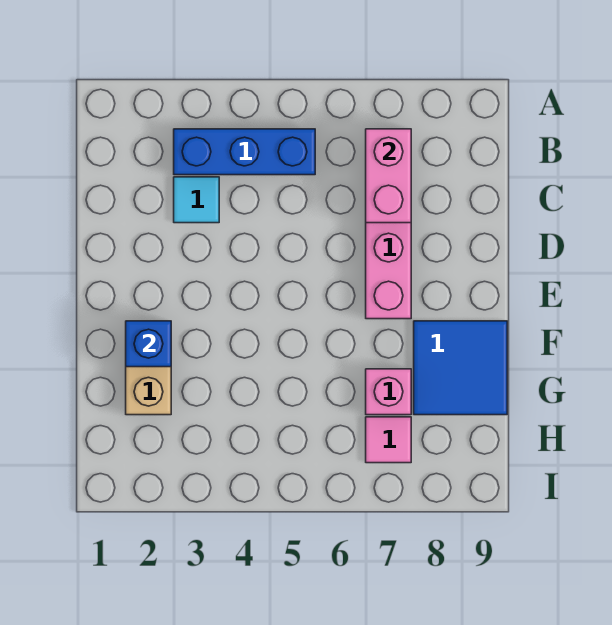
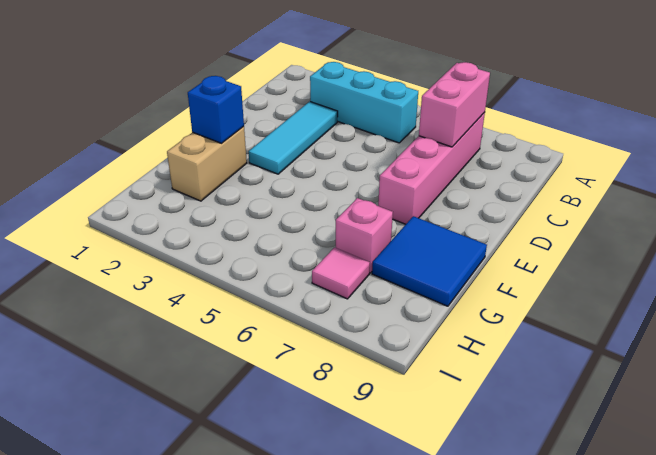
blue 1x3 brick [174,129,315,175] -> cyan 1x3 brick [310,62,418,143]
cyan 1x1 tile [174,177,219,223] -> cyan 1x3 tile [248,101,338,174]

